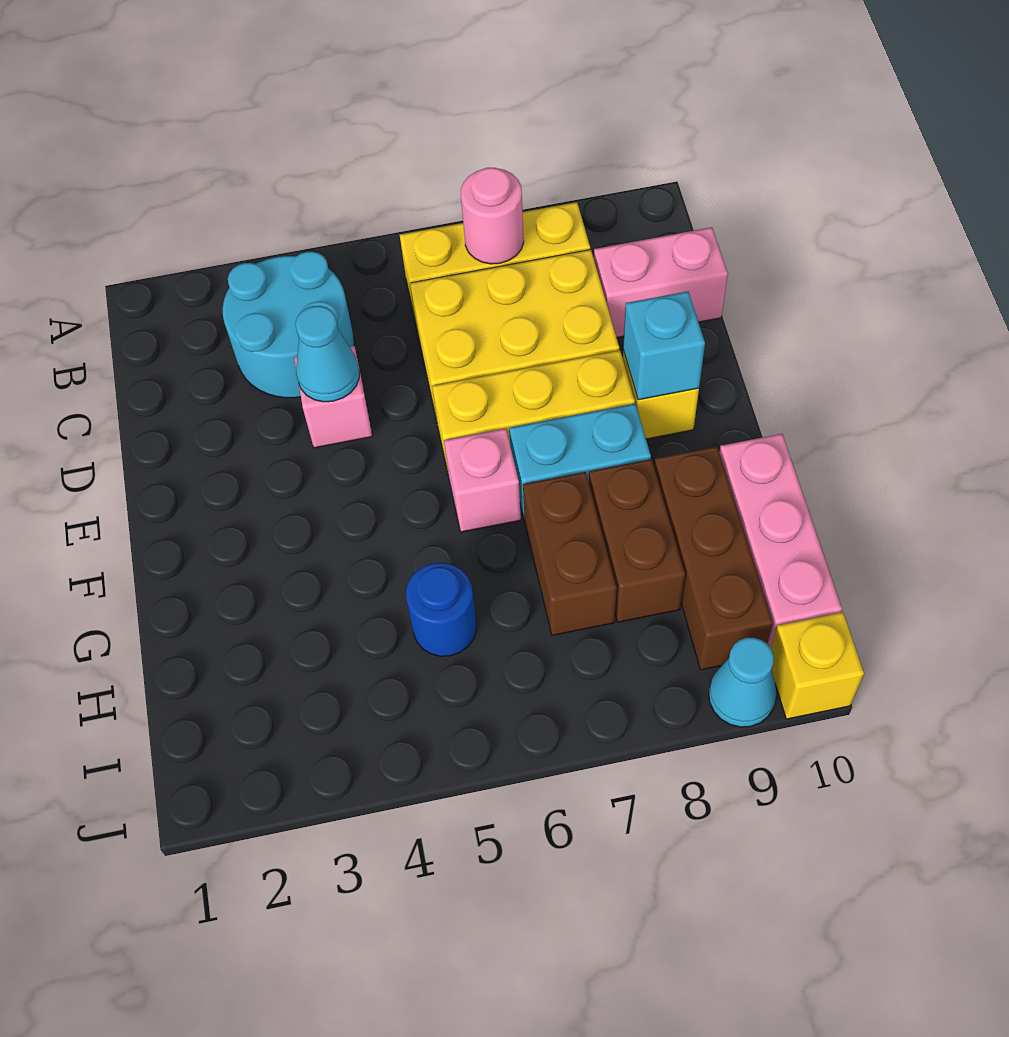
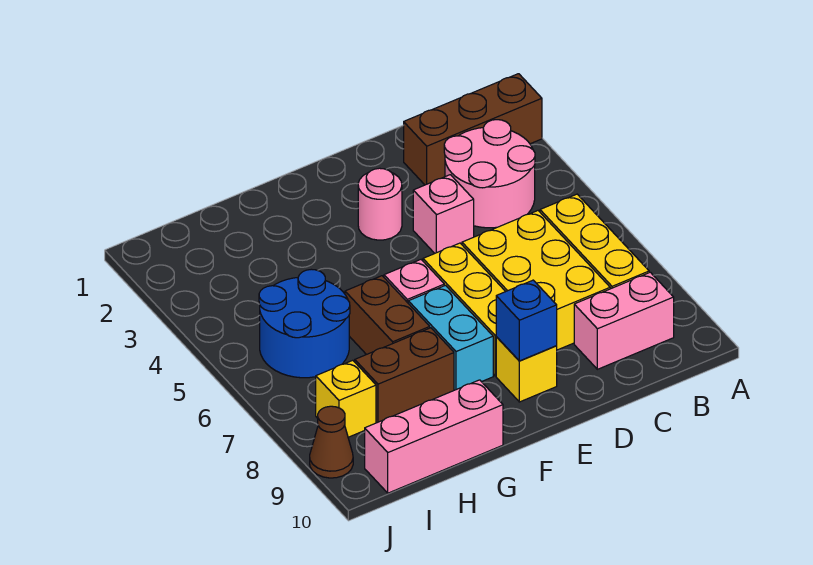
cyan 2x2 round brick [223,251,354,398] -> pink 2x2 round brick [444,120,535,228]
pink 1x1 round brick [461,168,524,264] -> pink 1x1 round brick moved to [358,168,402,240]
pink 1x2 brick [594,227,728,337] -> pink 1x2 brick turned to [574,272,674,369]
cyan 1x1 cone [295,306,359,402] -> none
cyan 1x1 brick [623,291,705,400] -> blue 1x1 brick [496,280,557,361]
brown 1x2 brick [523,472,617,635] -> brown 1x2 brick turned to [345,276,430,355]
brown 1x3 brick [654,446,773,670] -> brown 1x3 brick moved to [404,74,542,185]
blue 1x1 round brick [406,563,477,656] -> blue 2x2 round brick [259,269,350,378]
cyan 1x1 cone [709,638,777,727] -> brown 1x1 cone [310,406,353,478]
yellow 1x1 brick [771,612,864,719] -> yellow 1x1 brick moved to [316,360,376,437]

